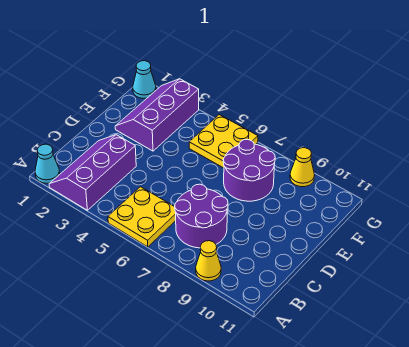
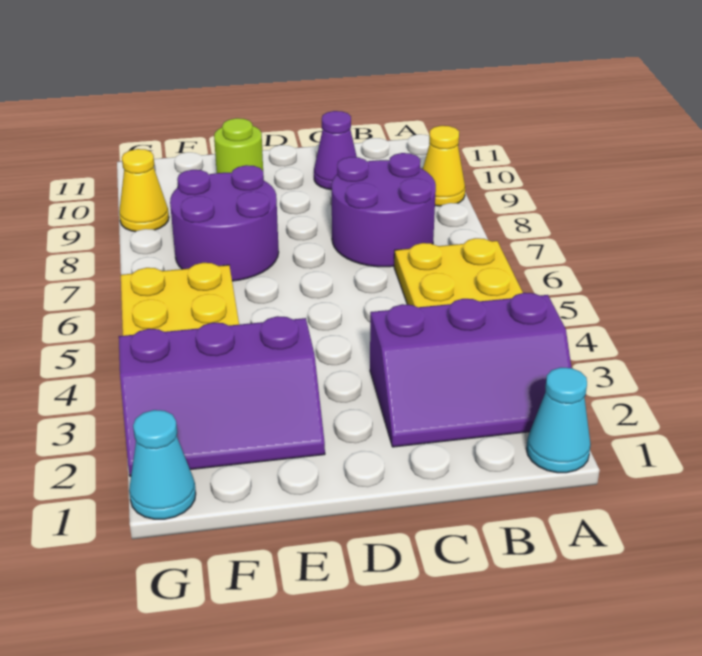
none -> purple 1x1 cone [314,111,357,190]
none -> lime 1x1 round brick [214,118,263,173]

